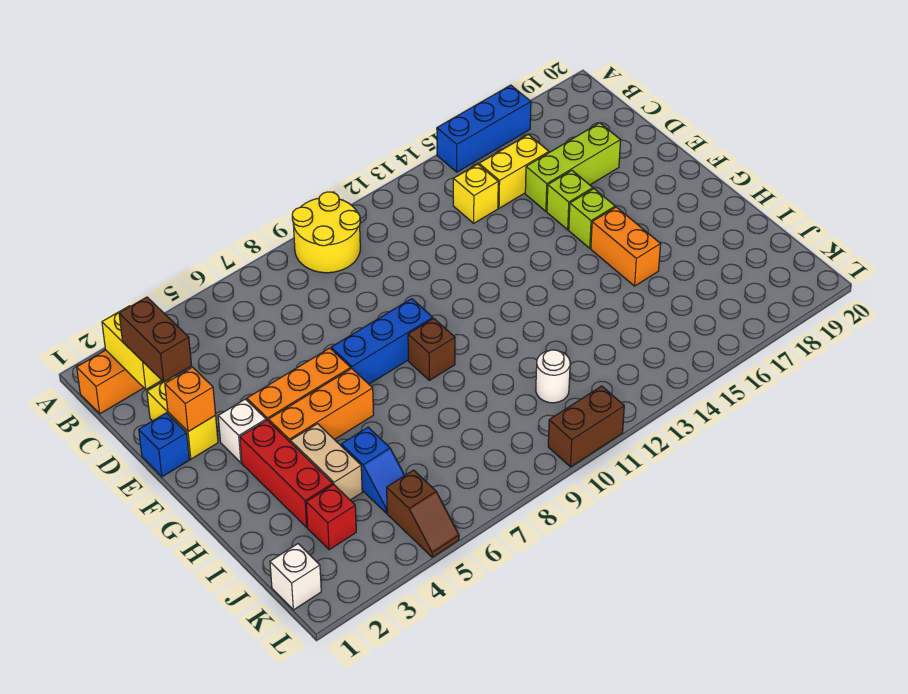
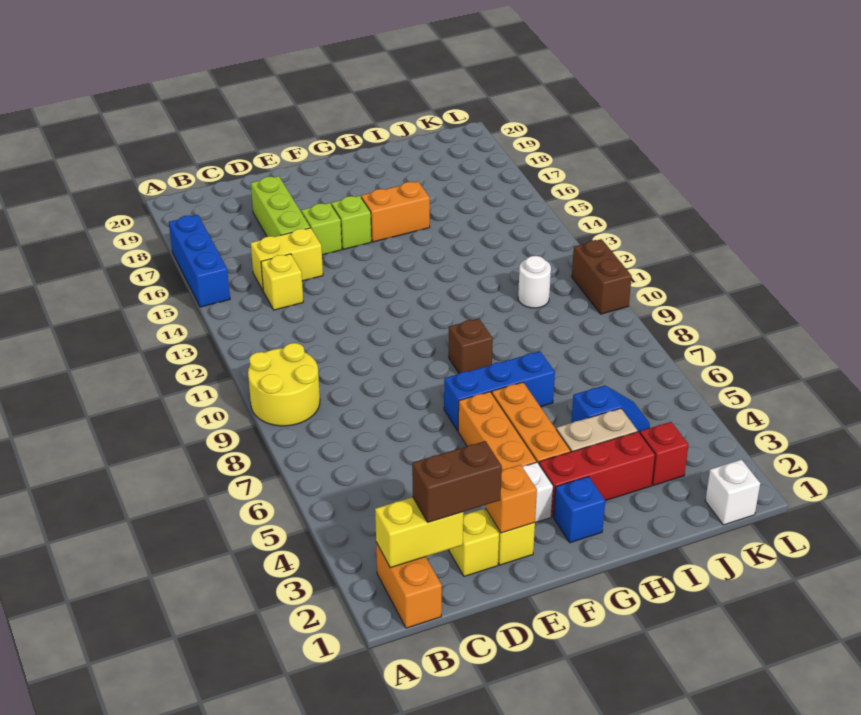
yellow 1x2 brick [479,135,549,208] -> yellow 1x2 brick turned to [251,228,323,290]
blue 1x1 brick [139,413,189,477] -> blue 1x1 brick moved to [554,477,605,543]
blue 1x3 brick [331,299,433,384] -> blue 1x3 brick turned to [444,351,555,431]
brown 1x2 slope [387,470,459,557] -> none

